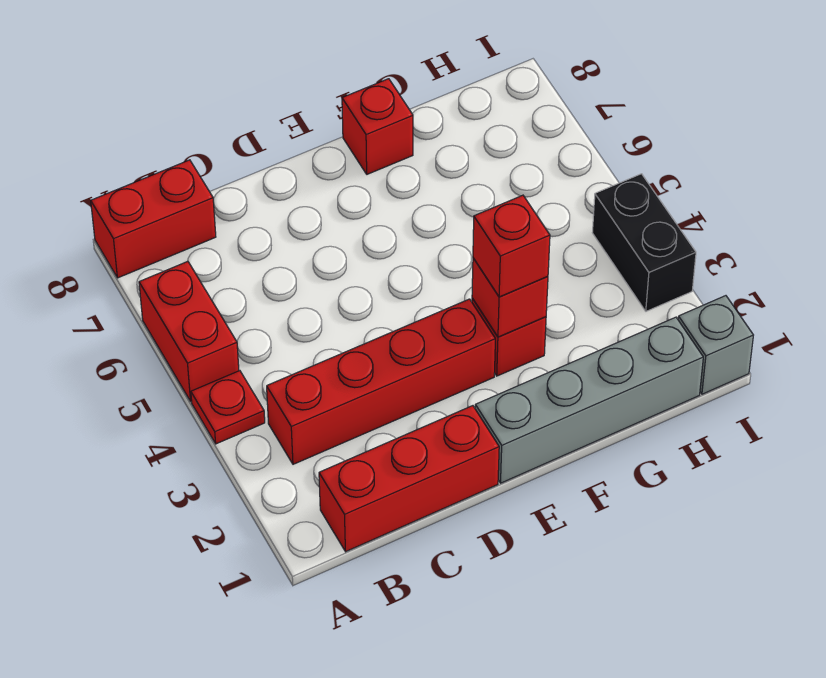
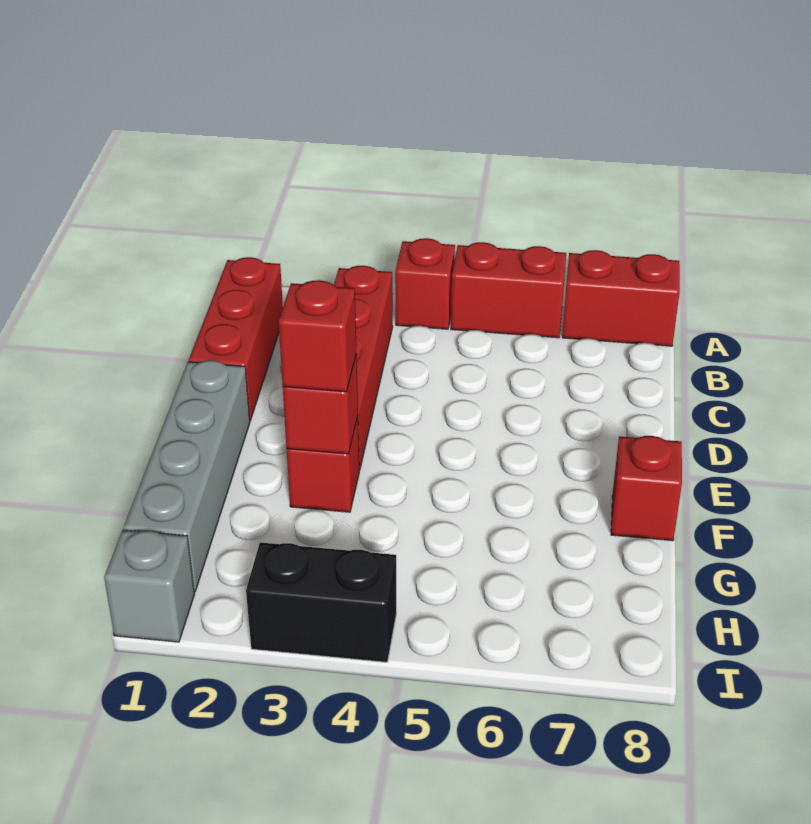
red 1x1 plate [191,371,265,444] -> red 1x1 brick [395,238,455,329]
red 1x2 brick [91,160,216,278] -> red 1x2 brick turned to [562,250,680,346]

